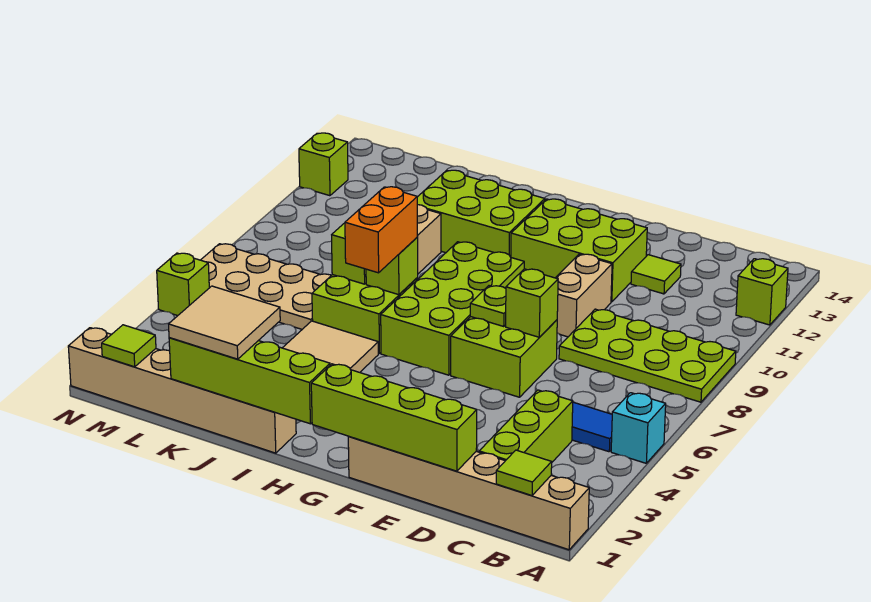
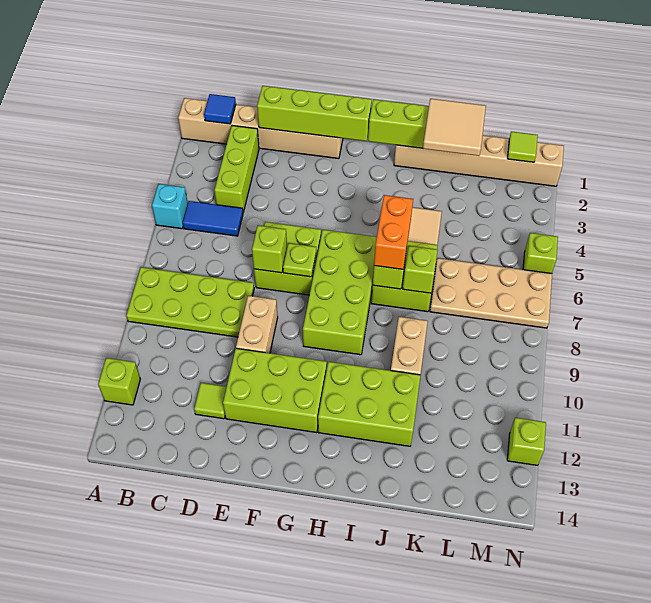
lime 1x1 tile [496,450,552,496] -> blue 1x1 tile [204,94,236,124]

